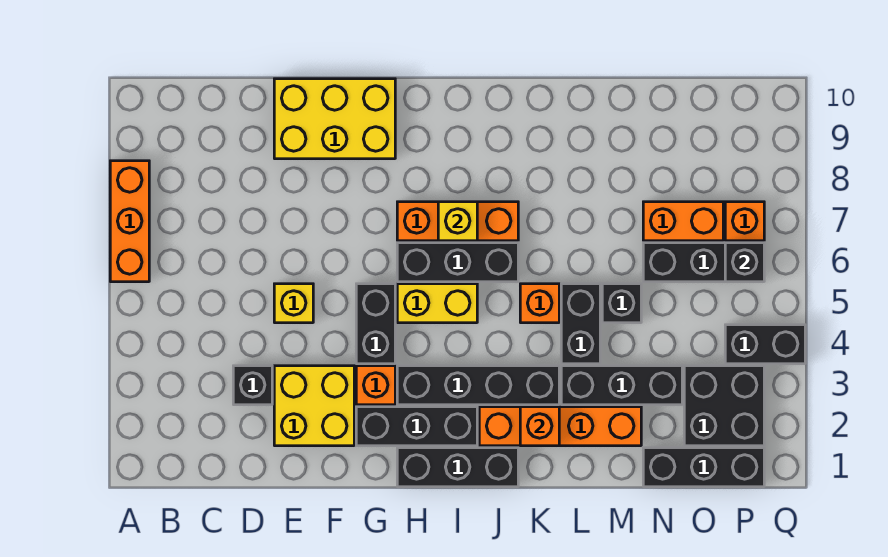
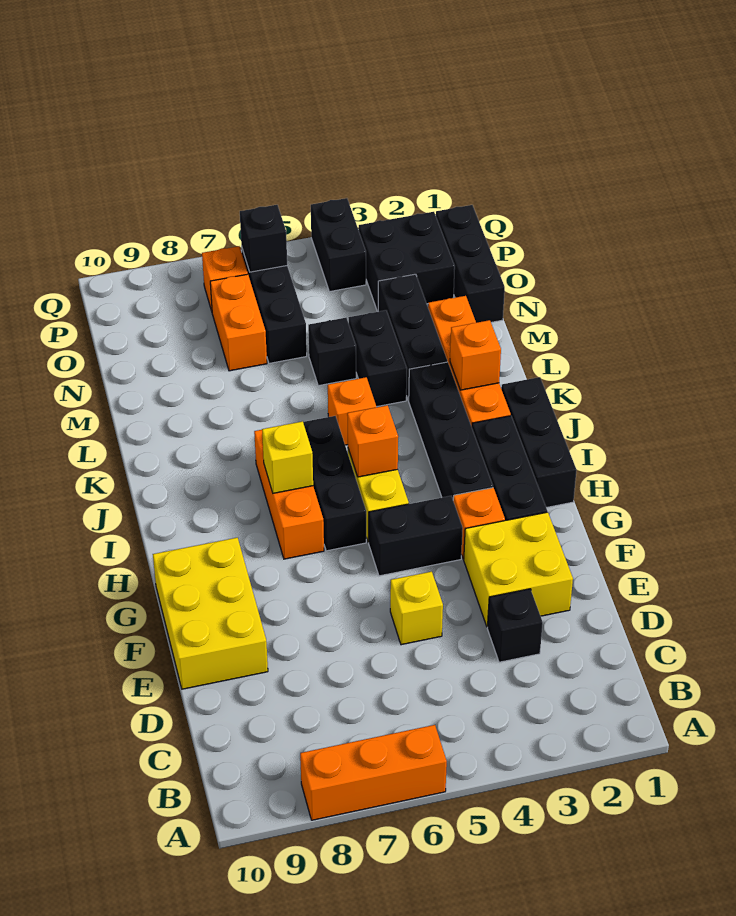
none -> orange 1x1 brick [347,405,398,477]
black 1x2 brick [561,284,600,364] -> black 1x2 brick turned to [349,310,407,407]

